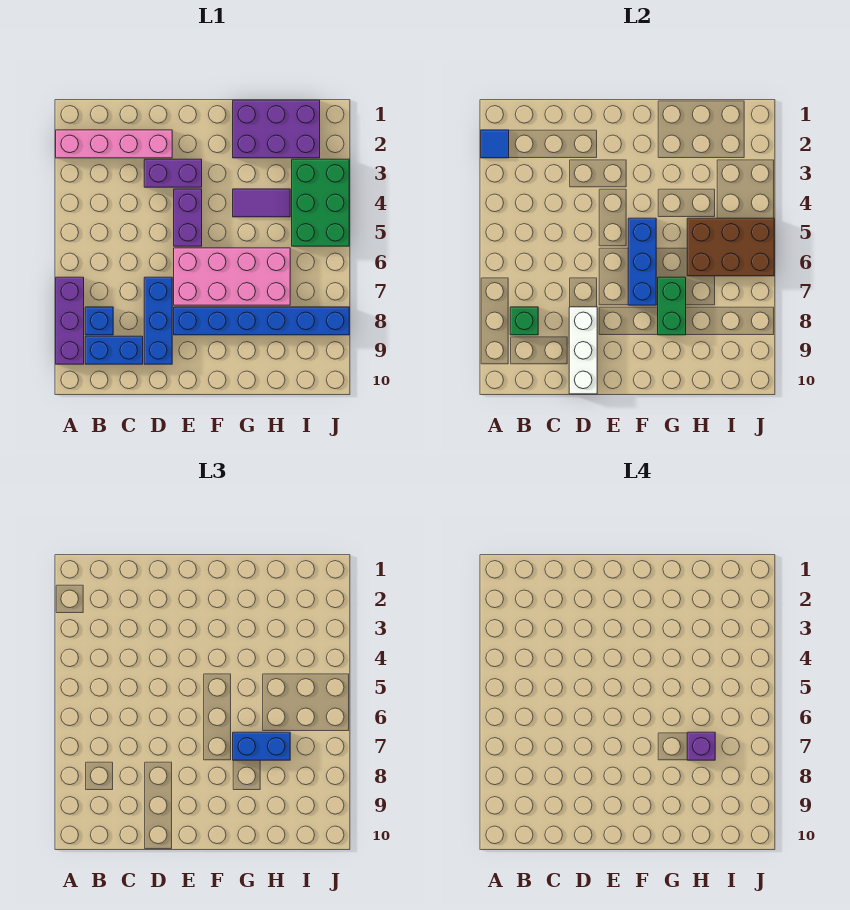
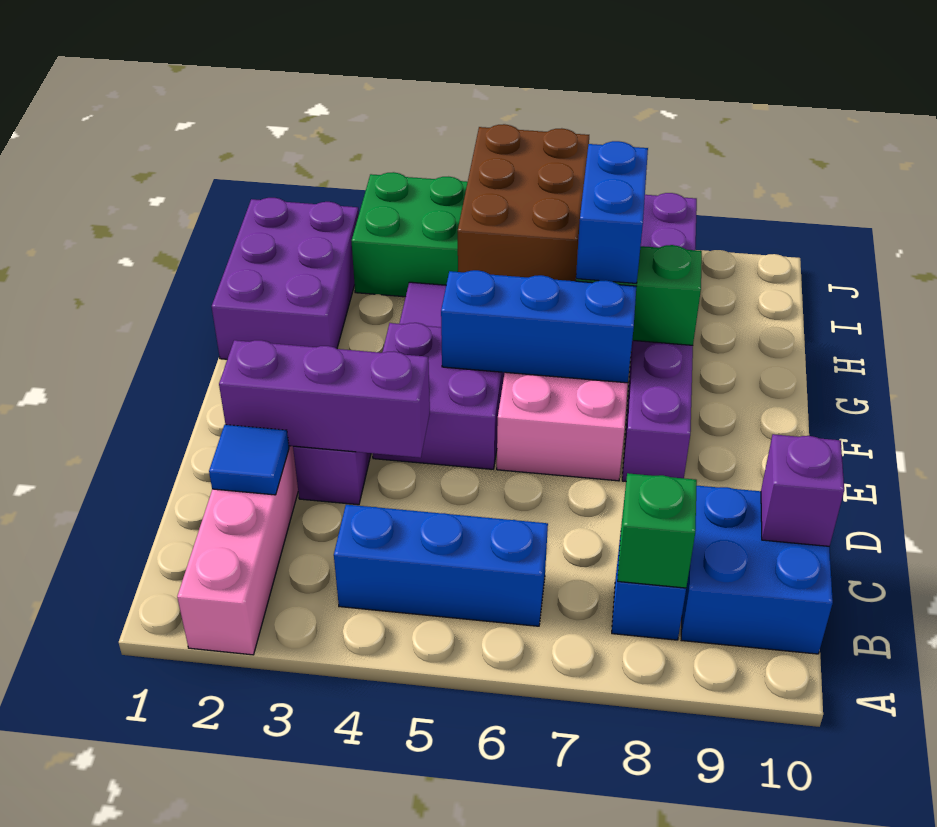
blue 1x1 tile [481,130,509,158] -> blue 1x1 tile moved to [209,425,289,495]
purple 1x3 brick [56,277,84,364] -> purple 1x3 brick moved to [219,340,430,458]
blue 1x2 brick [85,336,143,364] -> blue 2x2 brick [681,486,833,654]
blue 1x3 brick [144,277,172,364] -> blue 1x3 brick moved to [334,505,548,626]
white 1x3 brick [569,307,597,394] -> none
purple 1x2 brick [174,189,202,246] -> purple 2x2 brick [373,323,505,469]
blue 1x6 brick [174,307,349,335] -> purple 1x6 brick [622,193,697,481]
purple 1x1 brick [687,732,715,760] -> purple 1x1 brick moved to [761,434,844,546]

